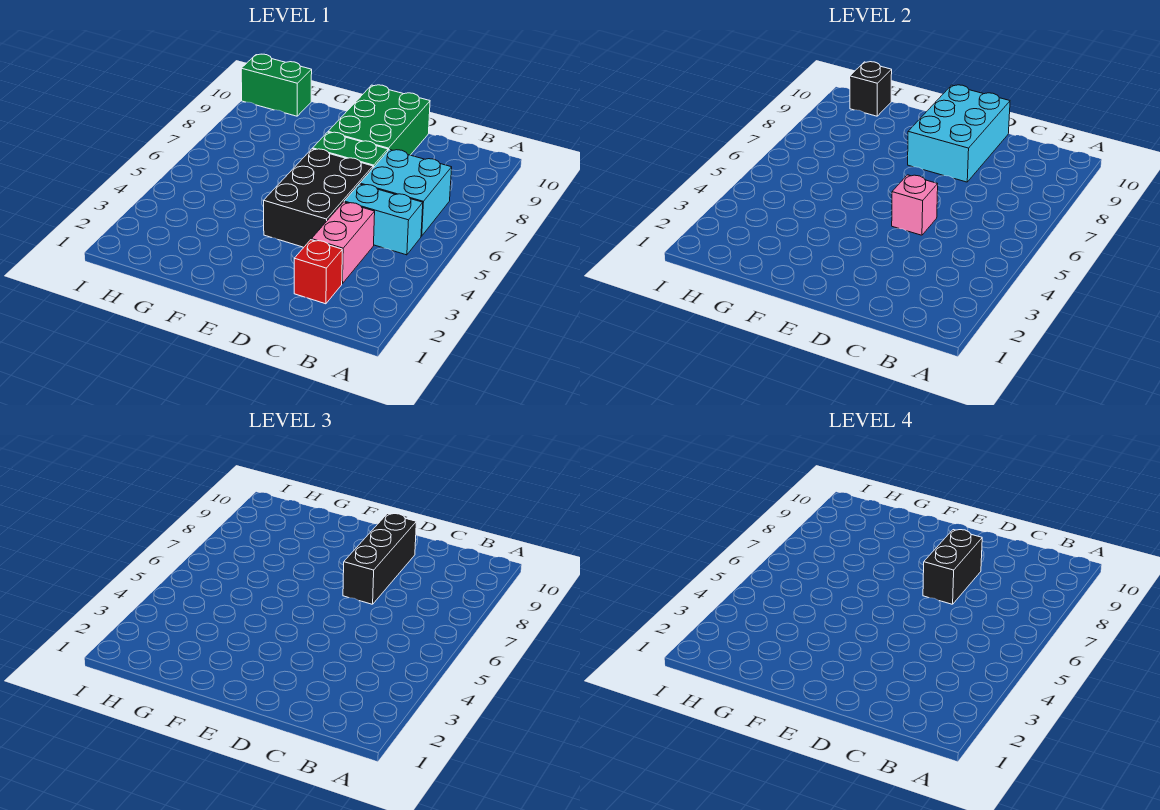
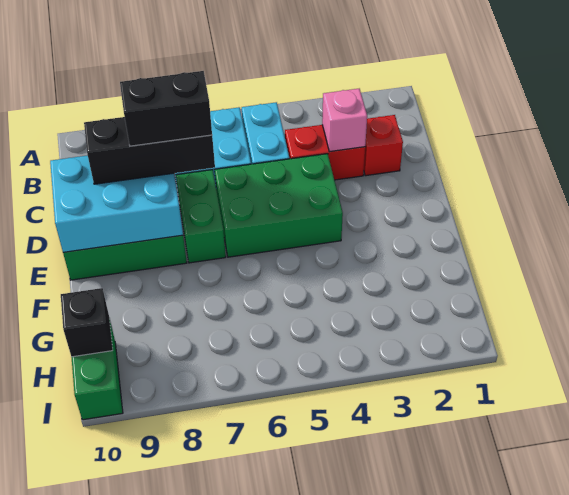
pink 1x2 brick [311,202,375,284] -> red 1x2 brick [285,125,365,180]
black 2x3 brick [264,149,373,247] -> green 2x3 brick [215,154,343,257]
pink 1x1 brick [892,175,938,235] -> pink 1x1 brick moved to [322,89,367,152]

